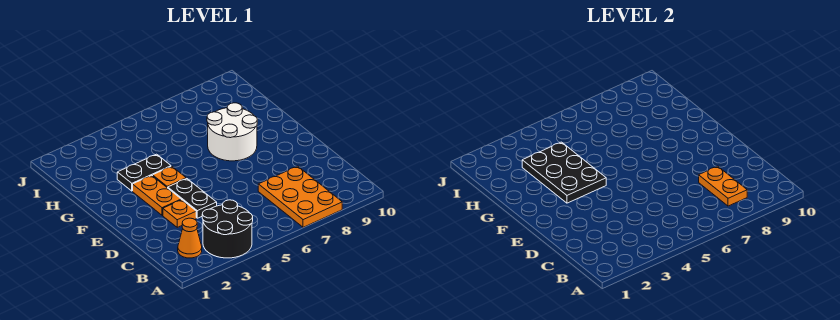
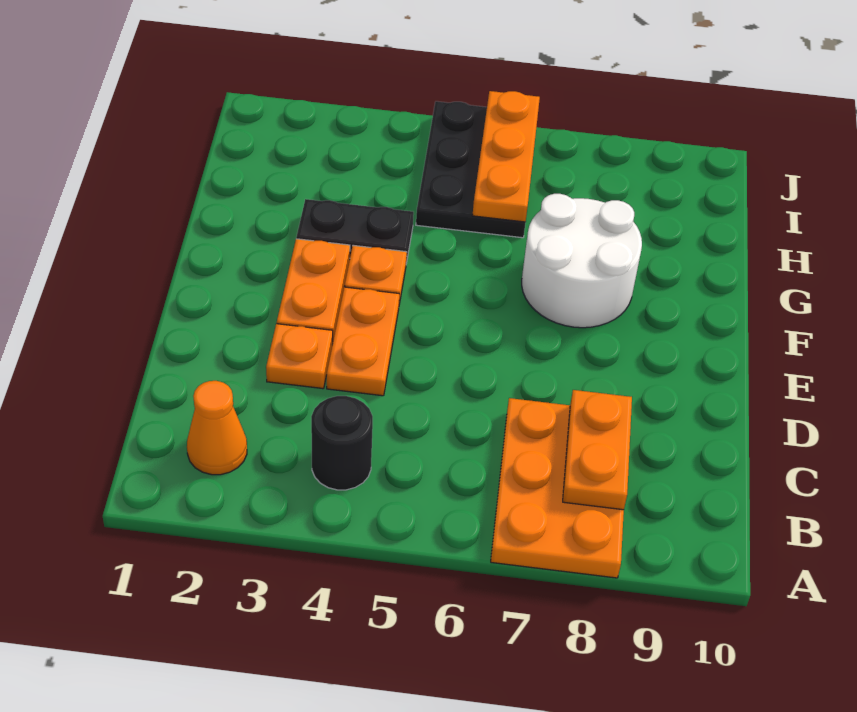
black 2x2 round brick [202,200,253,258] -> black 1x1 round brick [311,396,373,490]
black 1x2 plate [168,178,217,218] -> orange 1x2 plate [327,287,399,396]
black 2x3 plate [522,142,606,203] -> black 2x3 plate moved to [416,101,526,238]
none -> orange 1x3 plate [472,91,540,222]

